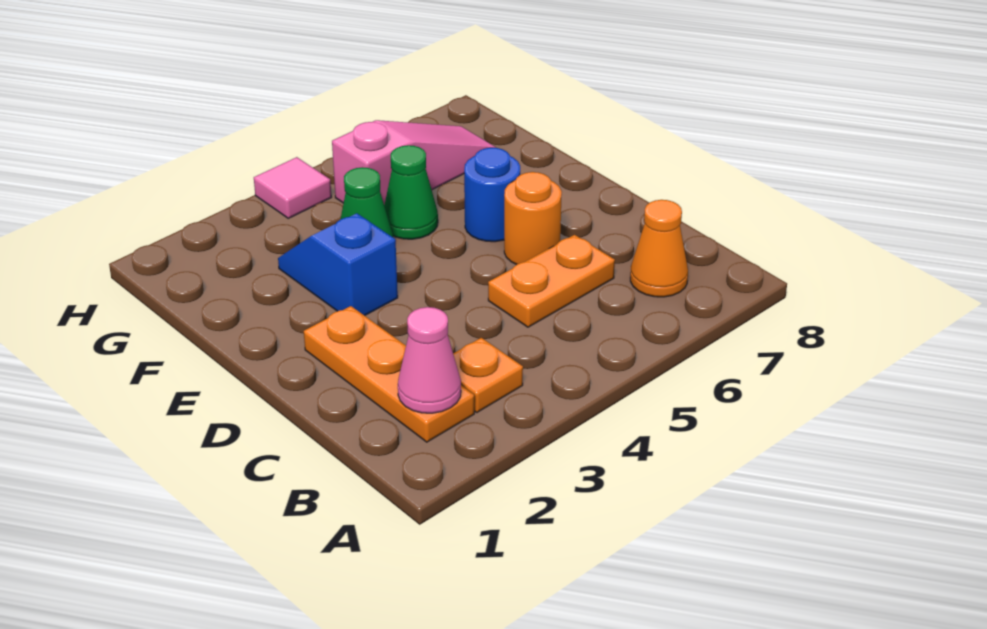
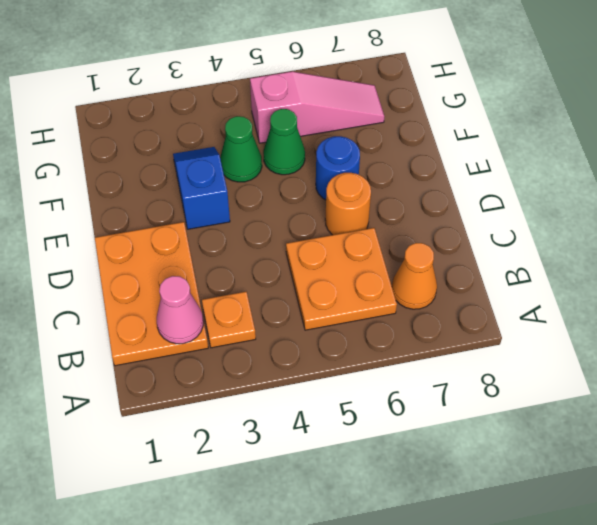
orange 1x3 plate [304,306,474,442] -> orange 2x3 plate [95,222,208,366]
orange 1x2 plate [488,235,615,327] -> orange 2x2 plate [286,228,397,330]
pink 1x1 tile [254,157,332,218] -> none

